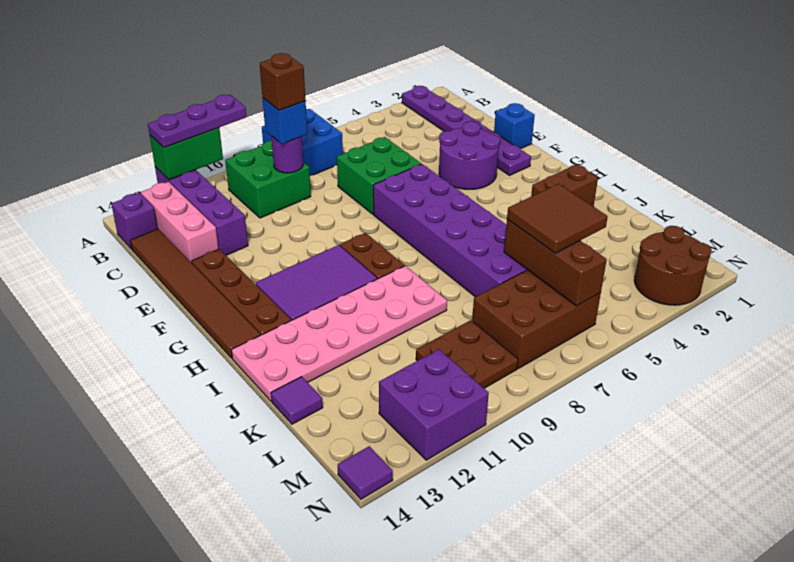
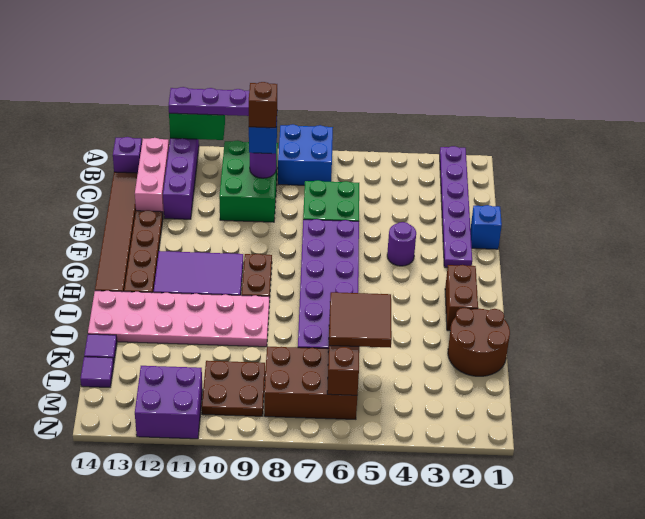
green 2x2 brick [225,141,311,218] -> green 2x3 brick [219,141,278,222]
purple 2x2 round brick [439,122,500,189] -> purple 1x1 round brick [387,222,416,266]
brown 1x2 brick [531,164,598,207] -> brown 1x2 brick turned to [445,265,478,331]
brown 2x2 round brick [634,226,711,305] -> brown 2x2 round brick moved to [448,308,510,376]
purple 1x1 tile [338,446,393,499] -> purple 1x1 tile moved to [80,357,114,387]

